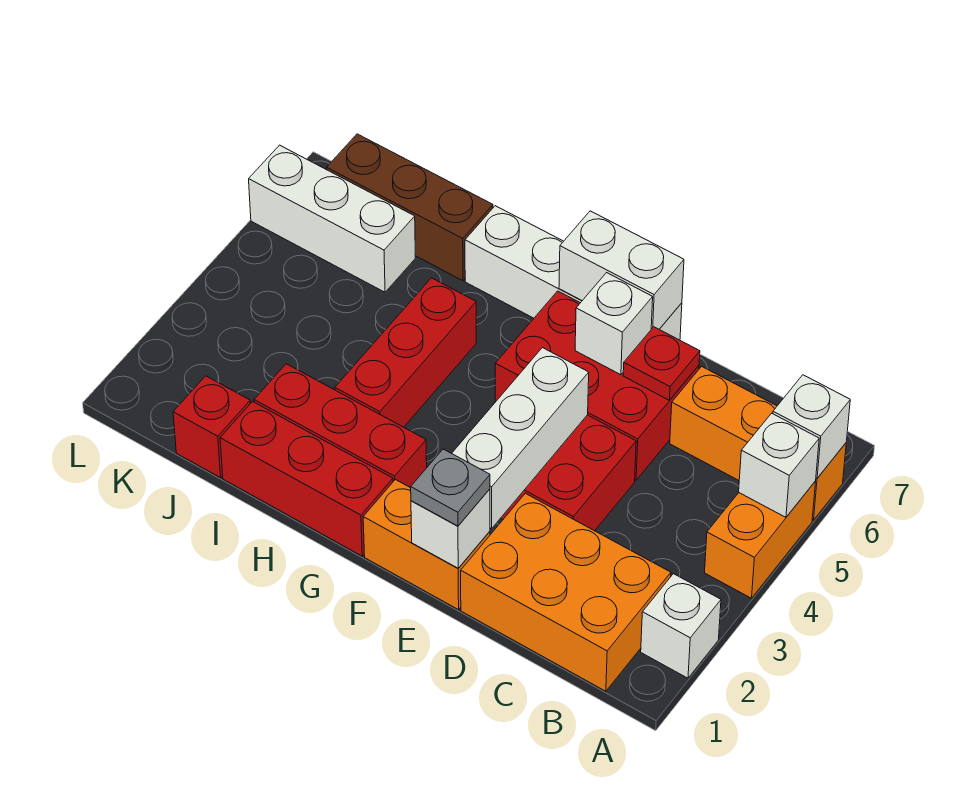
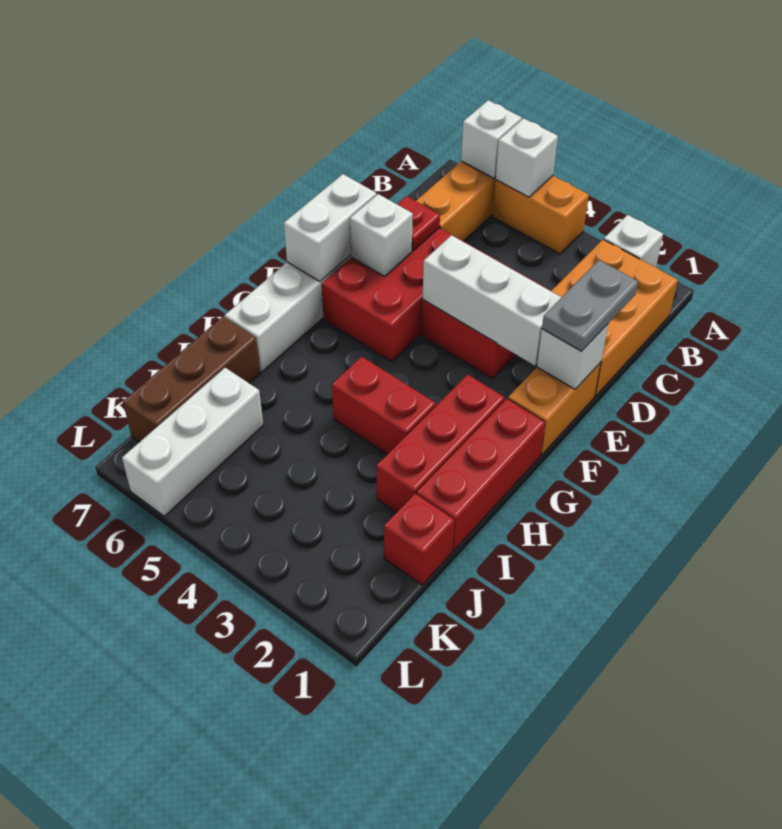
grey 1x1 plate [411,449,490,526] -> grey 1x2 plate [542,260,638,351]
red 1x3 brick [335,278,476,427] -> red 1x2 brick [332,357,436,454]

